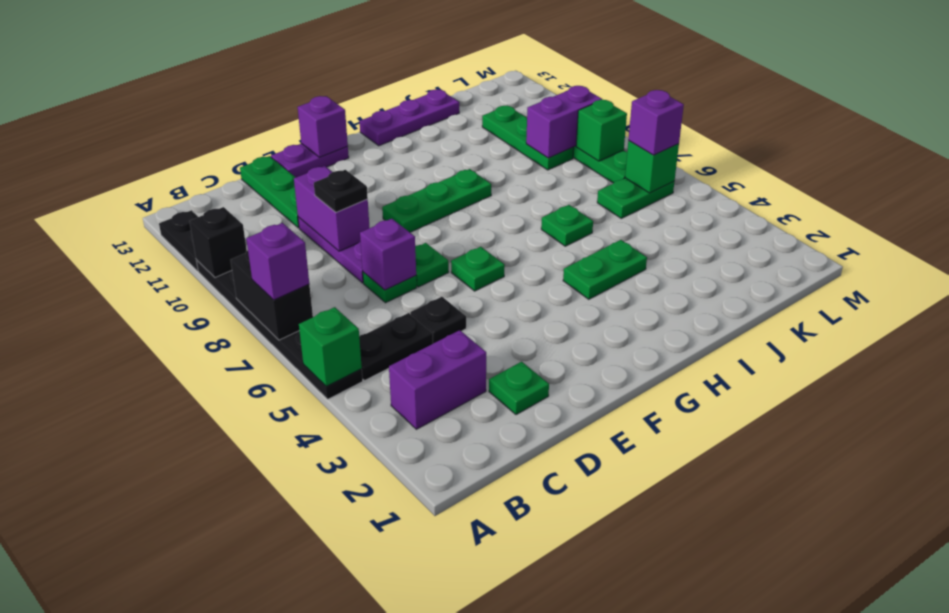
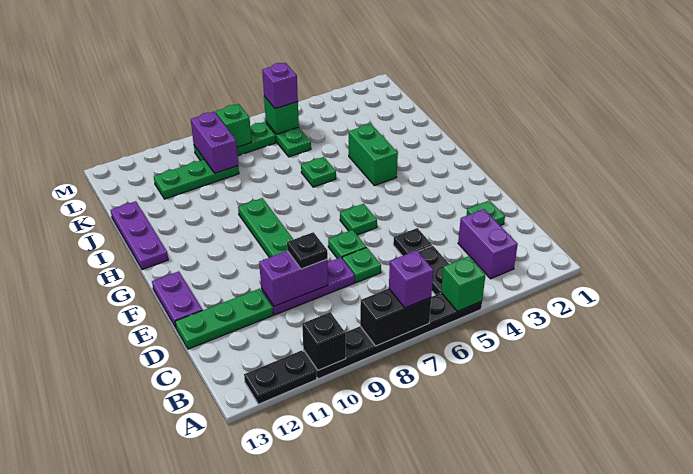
purple 1x1 brick [360,219,416,290] -> none
purple 1x1 brick [298,96,348,157] -> none
green 1x2 plate [563,240,647,299] -> green 1x2 brick [349,124,398,186]

